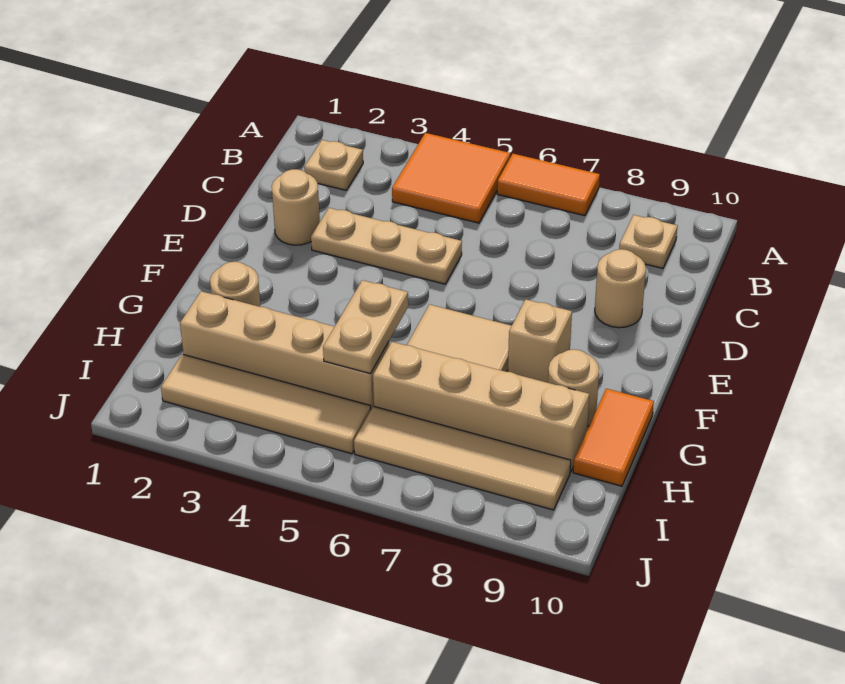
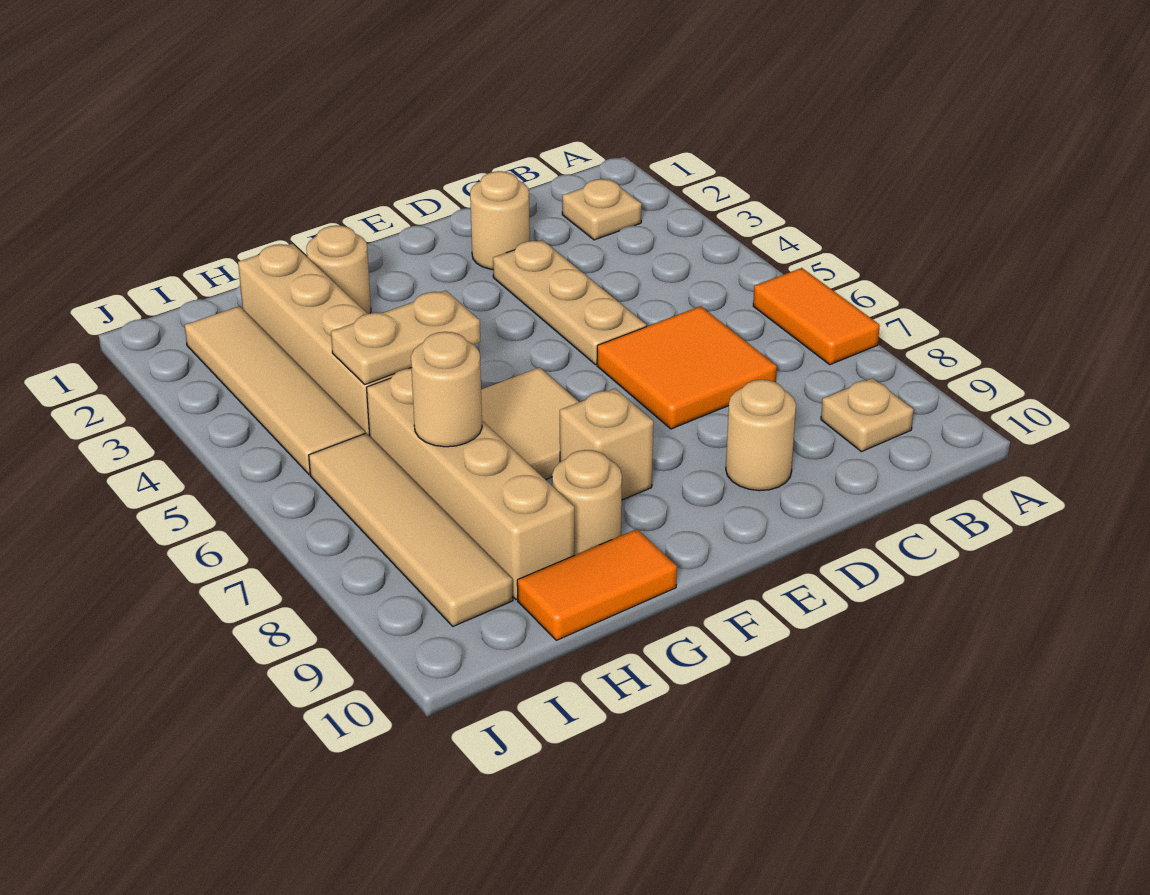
orange 2x2 tile [392,133,510,223] -> orange 2x2 tile moved to [597,306,777,429]
none -> tan 1x1 round brick [411,332,482,447]

